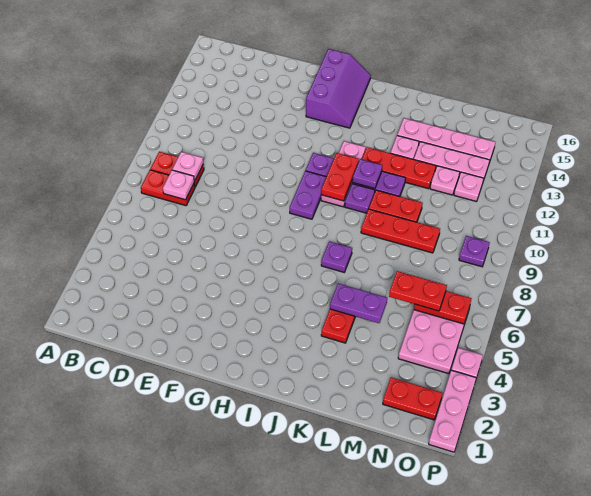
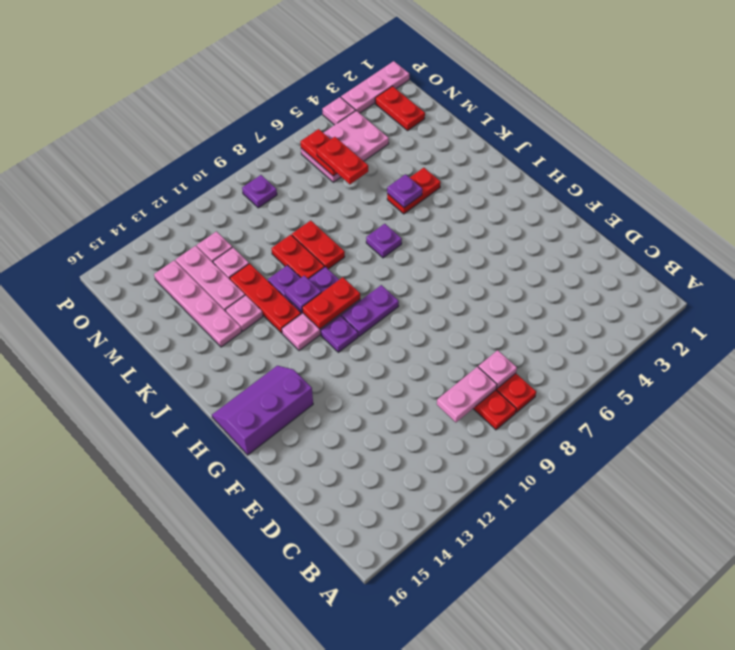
pink 1x1 plate [172,152,203,181] -> pink 1x2 plate [437,367,497,422]
purple 1x2 plate [330,284,387,323] -> purple 1x1 plate [387,174,422,208]
red 1x3 plate [361,209,440,253] -> red 1x2 plate [292,221,345,269]

